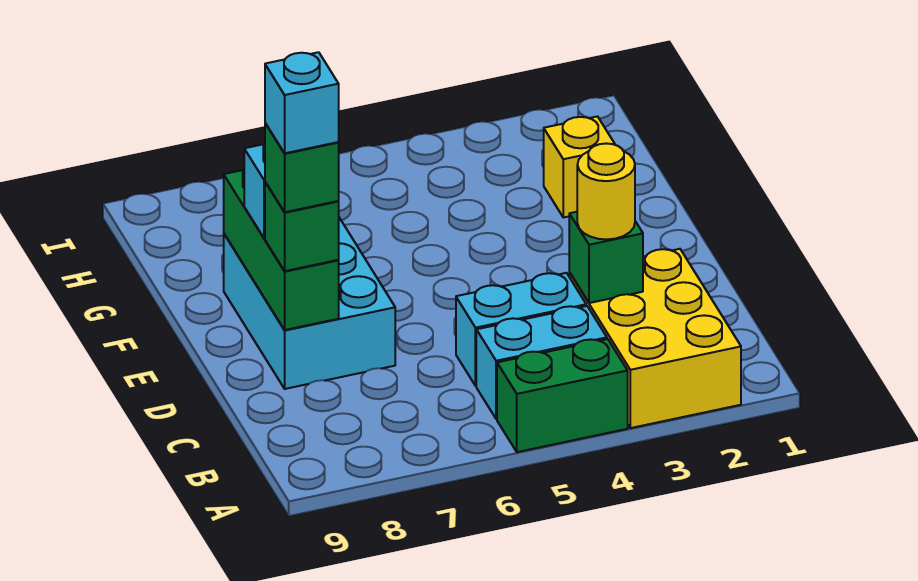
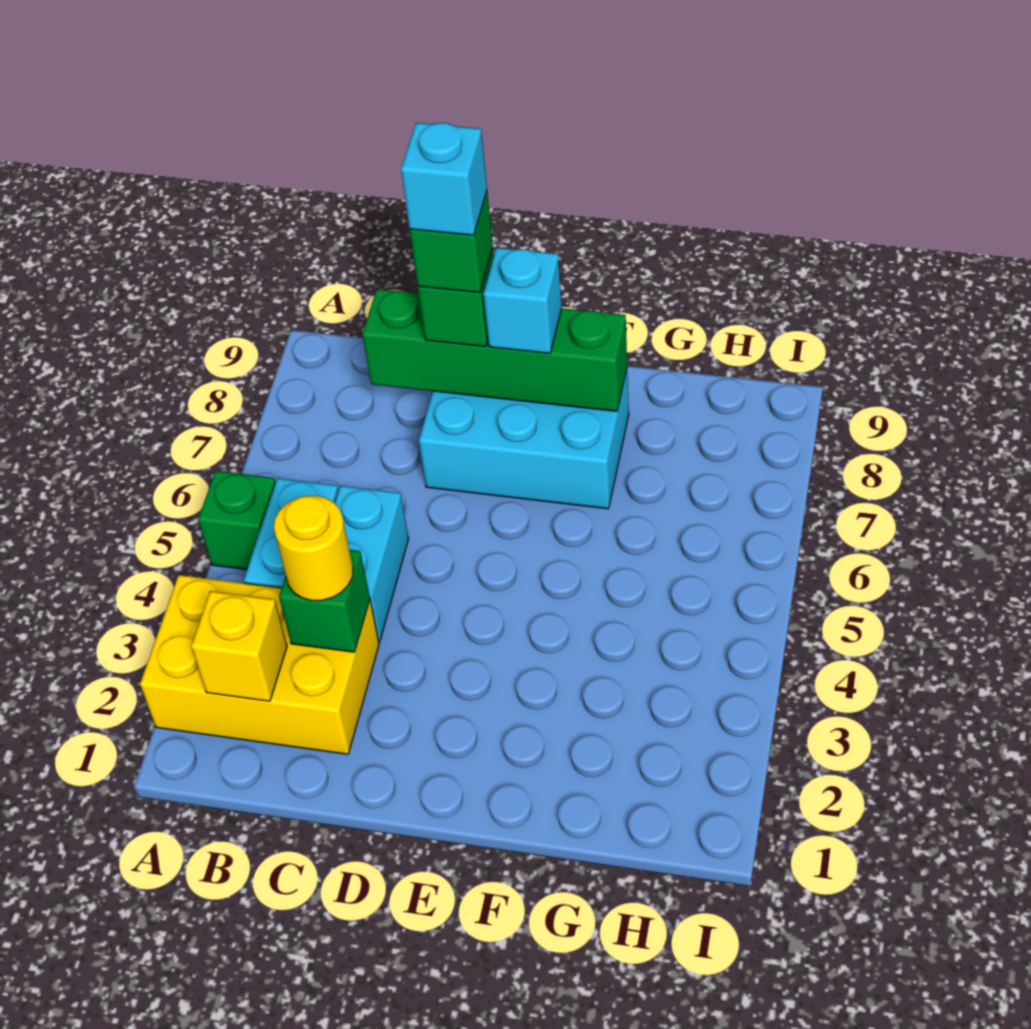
green 1x2 brick [497,339,628,452] -> green 1x1 brick [198,471,276,570]
green 1x3 brick [224,170,339,330] -> green 1x4 brick [362,289,627,411]
yellow 1x1 brick [544,116,615,218] -> yellow 1x1 brick moved to [191,591,287,701]

